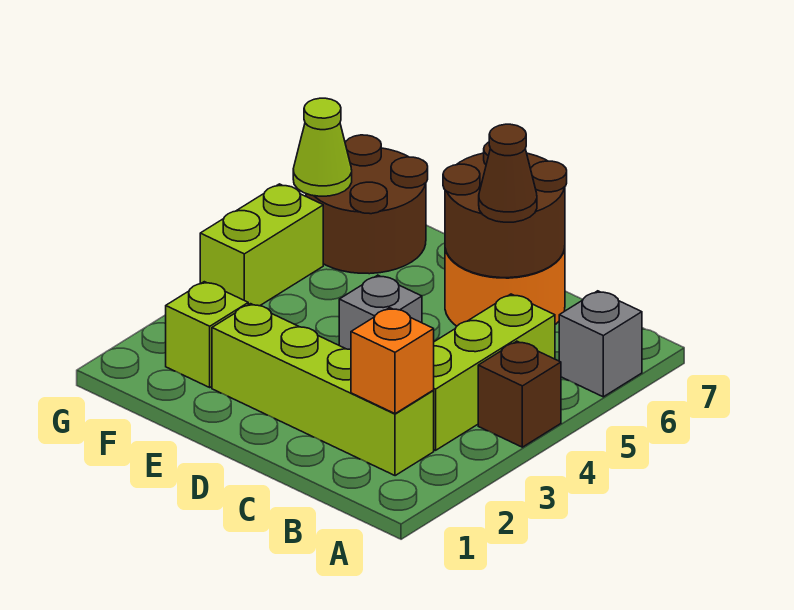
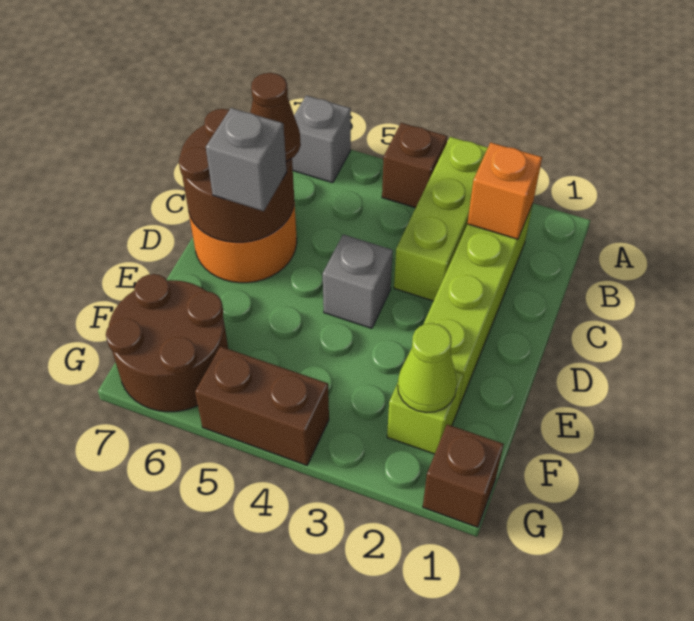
lime 1x3 brick [433,294,555,450] -> lime 1x3 brick turned to [394,137,488,301]
none -> grey 1x1 brick [206,108,286,211]
none -> brown 1x1 brick [423,424,504,527]
lime 1x2 brick [200,184,323,306] -> brown 1x2 brick [195,346,329,465]
lime 1x1 cone [293,98,352,196] -> lime 1x1 cone moved to [398,323,457,413]

